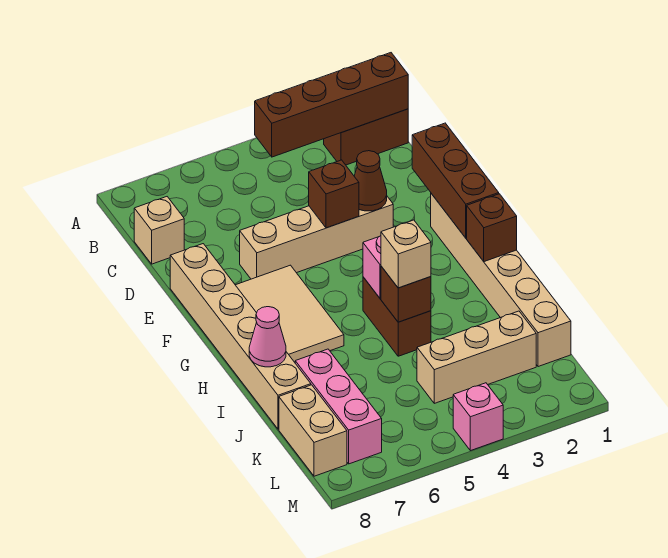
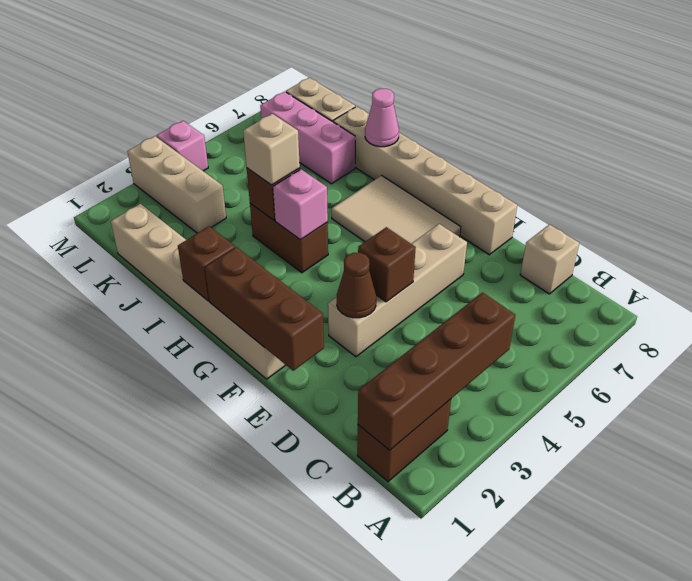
tan 1x3 brick [417,311,536,403] -> tan 1x3 brick turned to [127,136,226,233]

